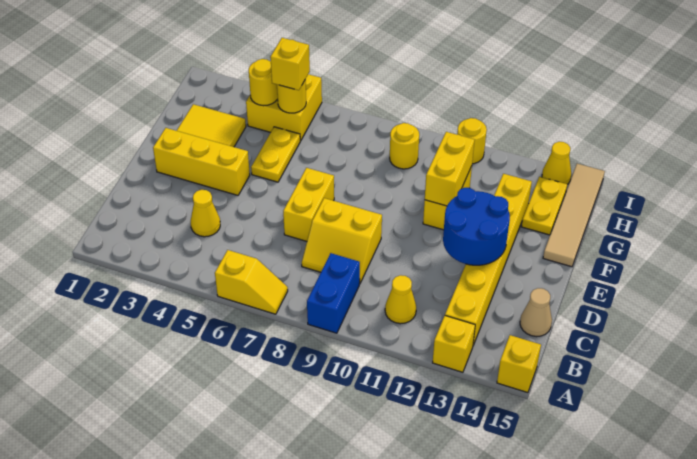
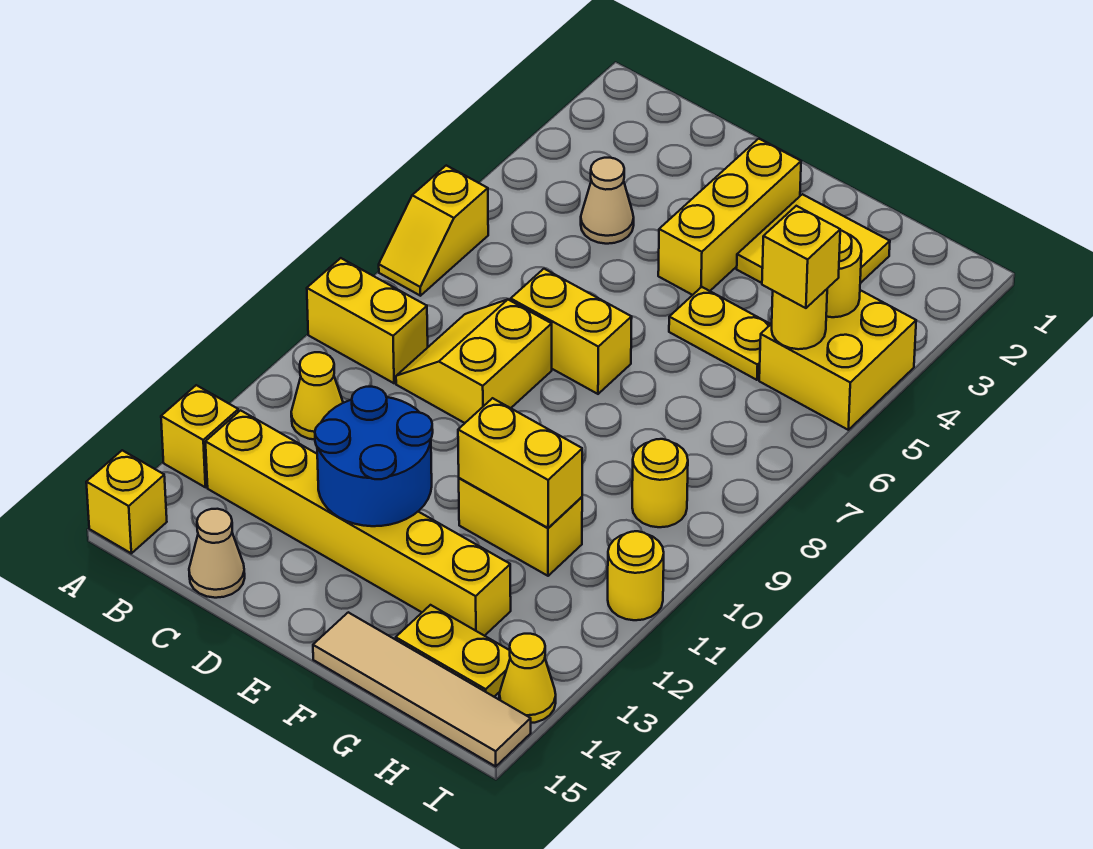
blue 1x2 brick [307,253,360,333] -> yellow 1x2 brick [307,258,428,383]
yellow 1x1 cone [191,190,220,237] -> tan 1x1 cone [581,158,634,244]

